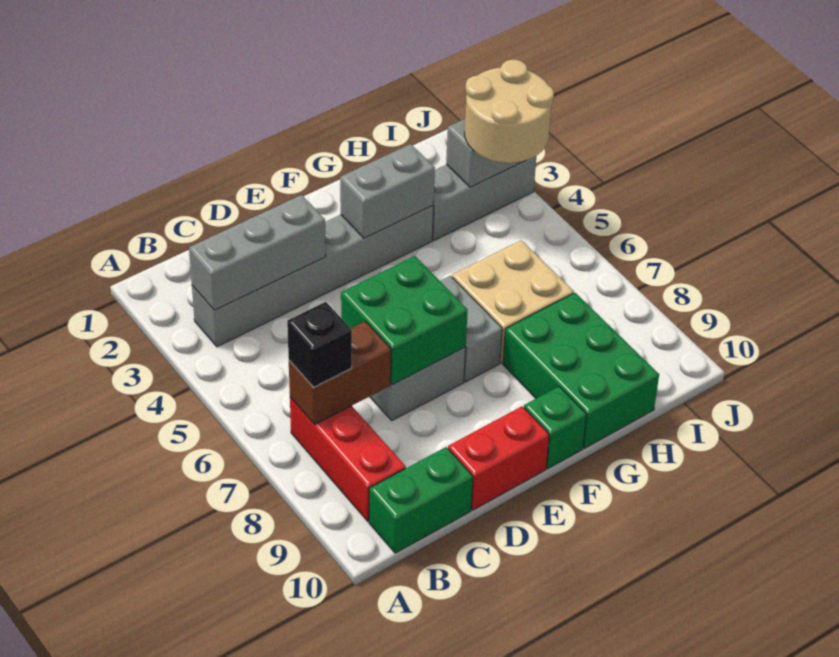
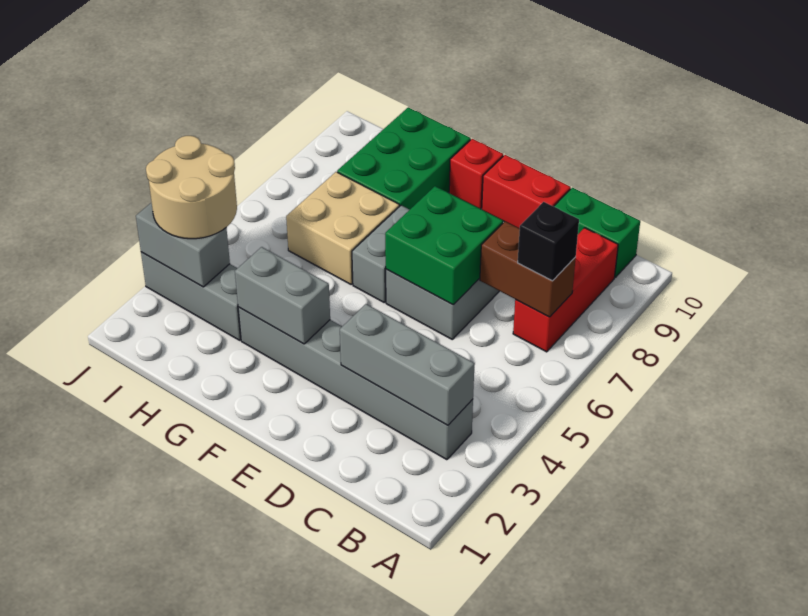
green 1x1 brick [524,386,587,469] -> red 1x1 brick [449,139,503,209]

